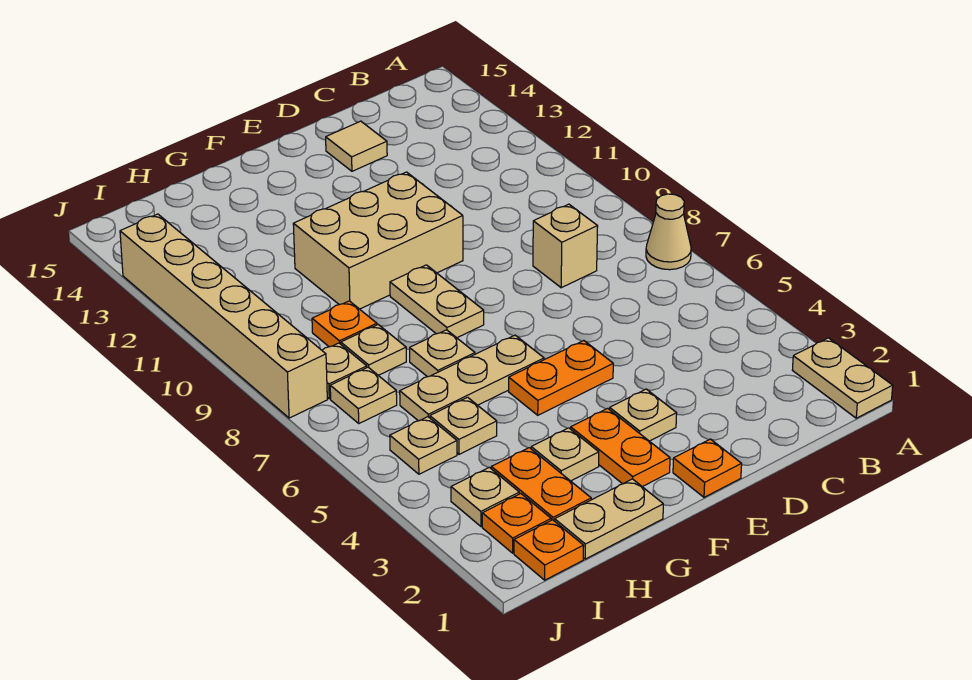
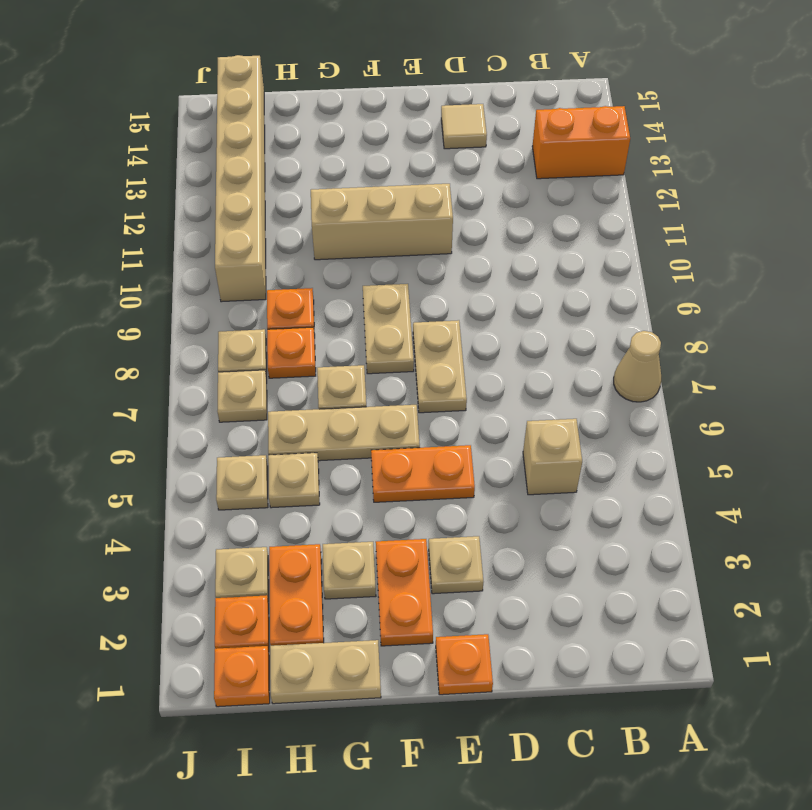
tan 1x2 plate [793,338,893,418] -> tan 1x2 plate moved to [413,320,467,413]
none -> orange 1x2 brick [532,106,630,179]
tan 1x1 brick [533,204,598,288] -> tan 1x1 brick moved to [523,419,582,495]
tan 2x3 brick [293,172,463,309] -> tan 1x3 brick [311,184,453,260]
tan 1x1 plate [341,325,406,375] -> orange 1x1 plate [267,327,316,378]
tan 1x6 brick [120,214,327,418] -> tan 1x6 brick moved to [215,55,266,302]

